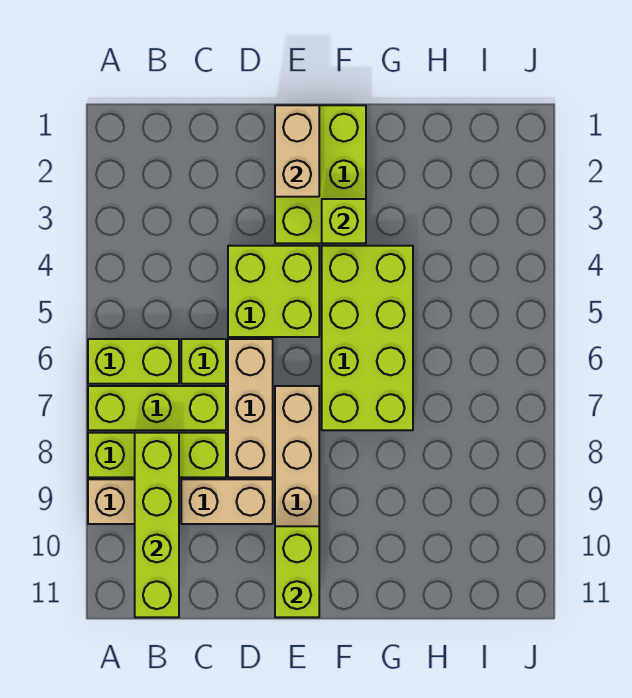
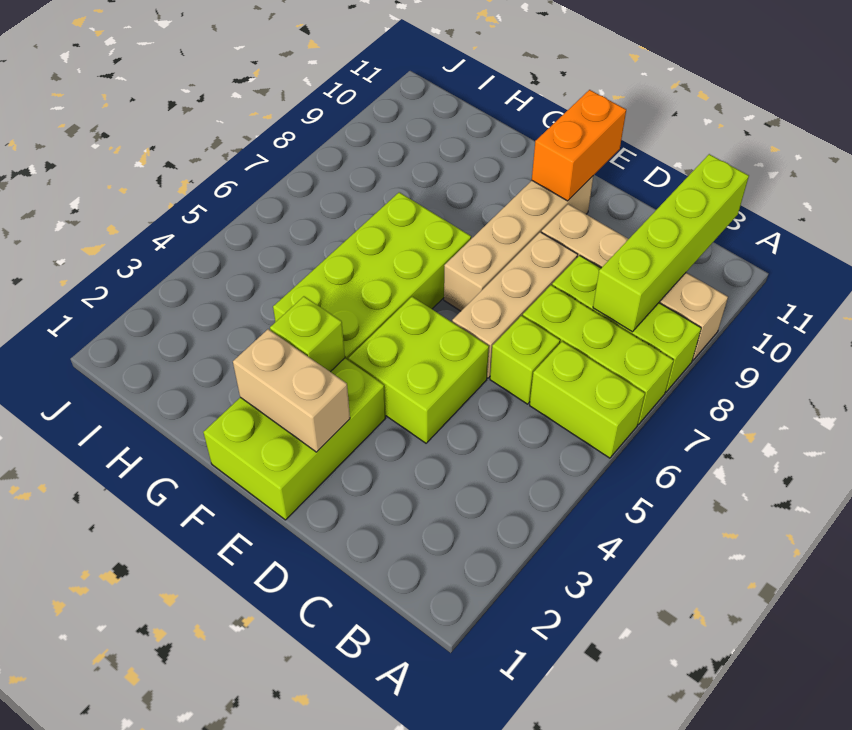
tan 1x2 brick [275,105,319,197] -> tan 1x2 brick turned to [233,329,350,452]
lime 1x2 brick [275,526,319,617] -> orange 1x2 brick [532,90,626,201]

